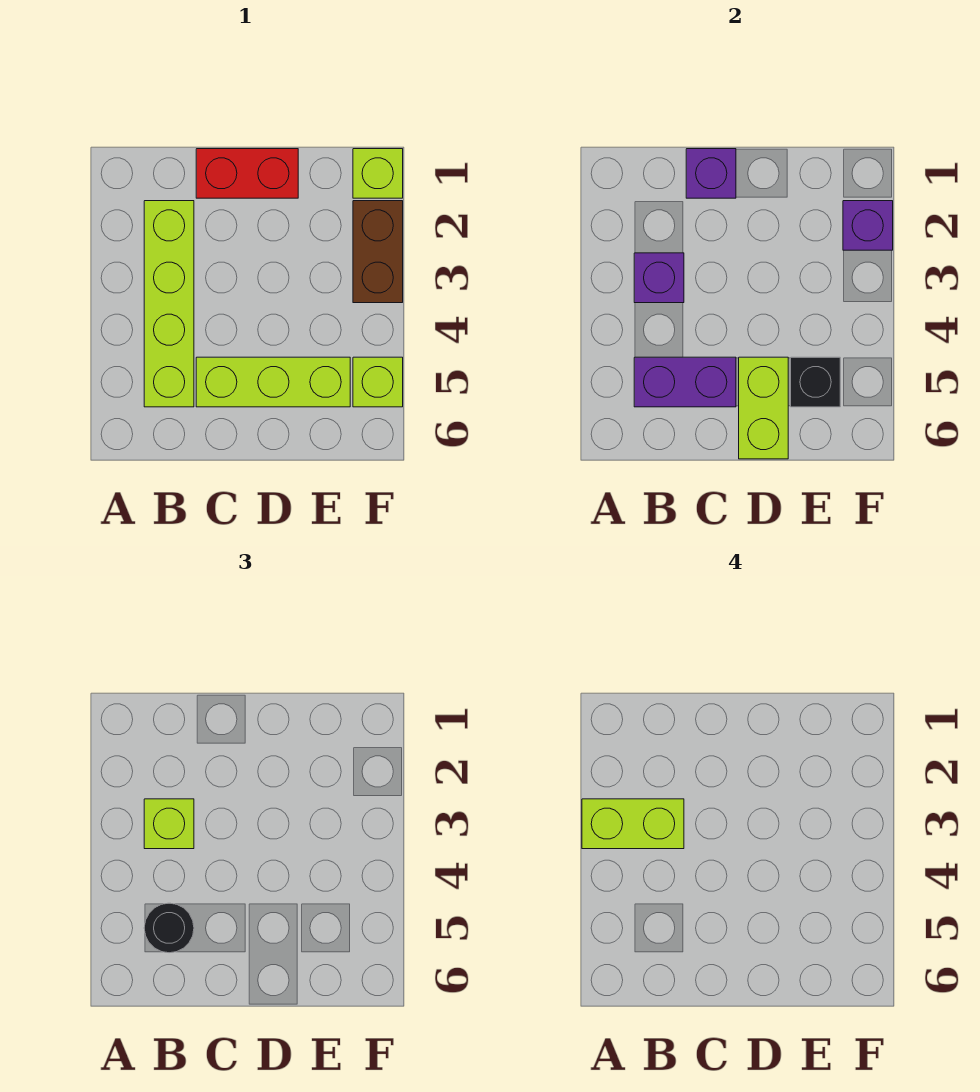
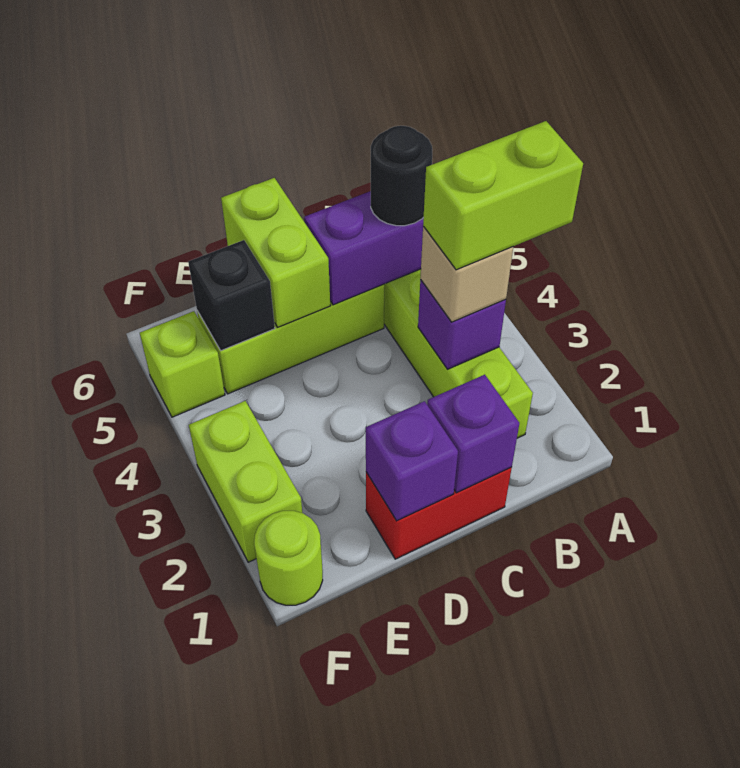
lime 1x1 brick [144,799,194,849] -> tan 1x1 brick [420,227,513,322]
lime 1x1 brick [353,149,403,198] -> lime 1x1 round brick [254,511,323,605]
brown 1x2 brick [353,201,403,303] -> lime 1x2 brick [189,401,302,562]
purple 1x1 brick [843,201,893,250] -> purple 1x1 brick moved to [366,401,458,521]

